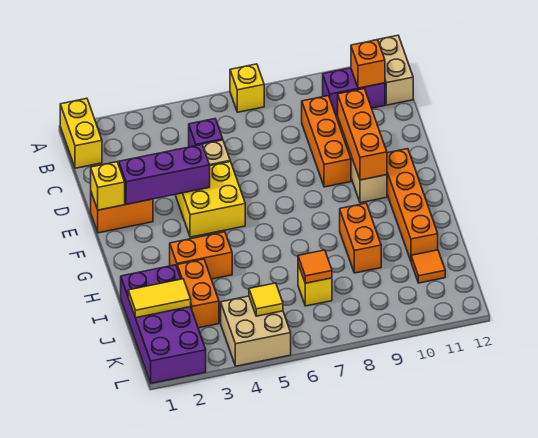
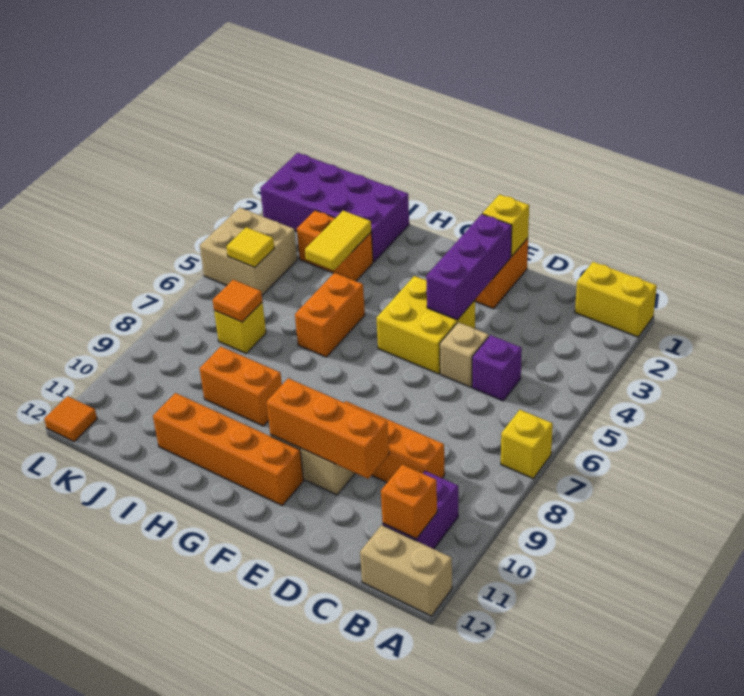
orange 1x2 brick [170,232,232,279] -> orange 1x2 brick moved to [295,273,365,357]
yellow 1x2 tile [128,279,191,318] -> yellow 1x2 tile moved to [305,211,371,271]
orange 1x1 tile [411,250,445,283] -> orange 1x1 tile moved to [44,396,97,442]

